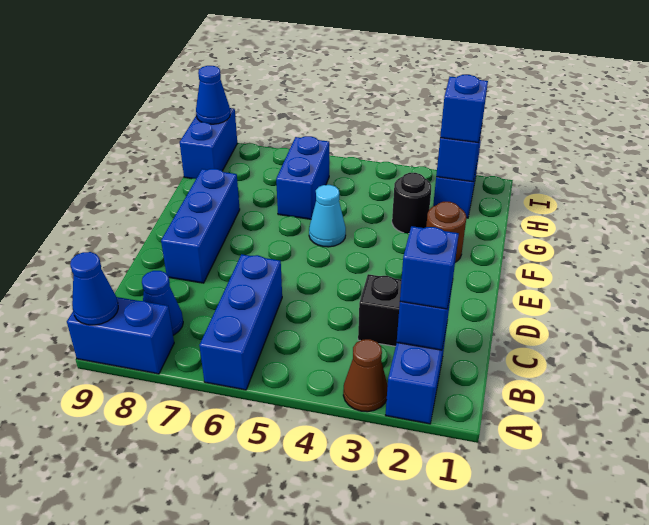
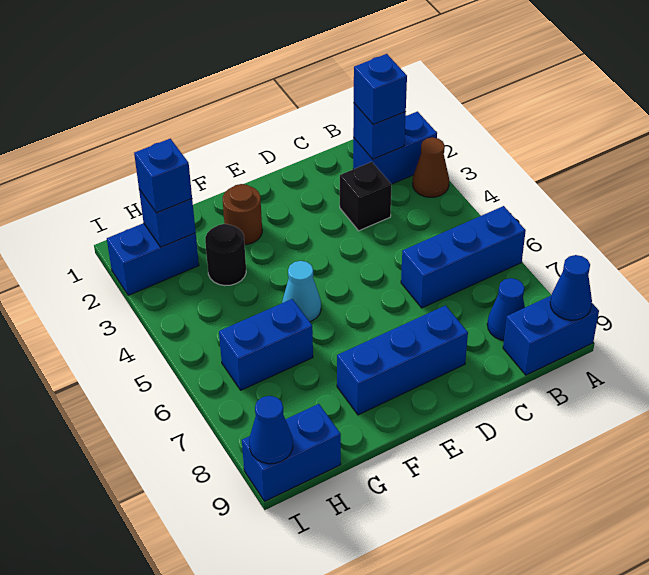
blue 1x2 brick [67,297,174,374] -> blue 1x2 brick turned to [503,296,599,375]

